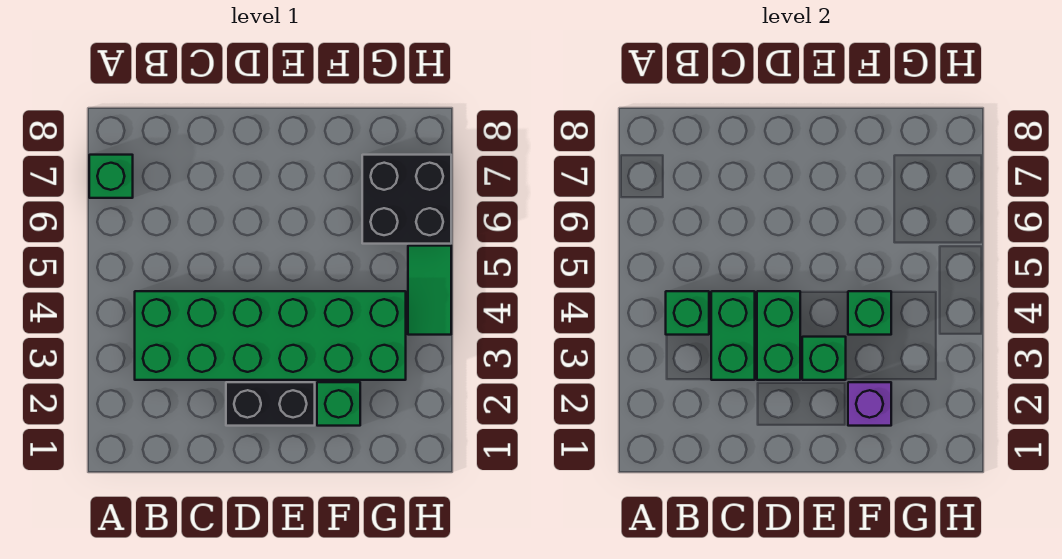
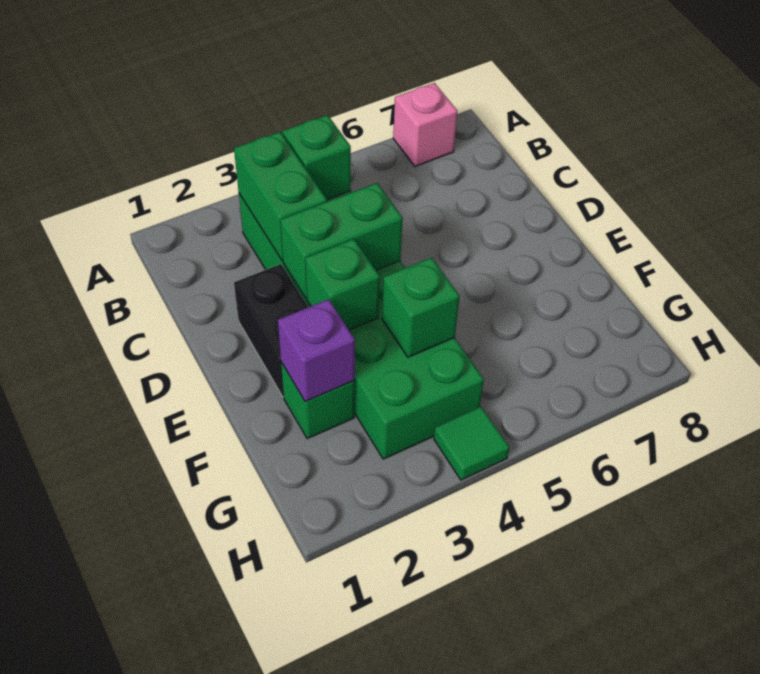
green 1x1 brick [89,155,133,198] -> pink 1x1 brick [393,83,457,166]
green 1x2 brick [711,291,755,380] -> green 1x2 brick turned to [234,132,327,261]
black 2x2 brick [362,155,451,244] -> none
green 1x2 tile [408,246,451,335] -> green 1x1 tile [434,407,509,480]

